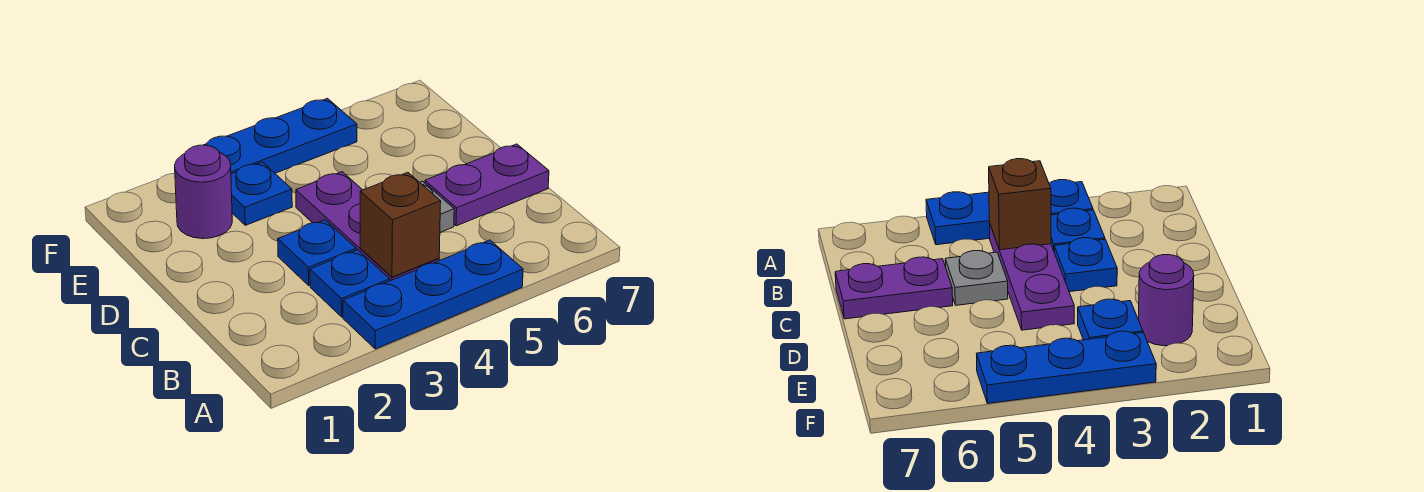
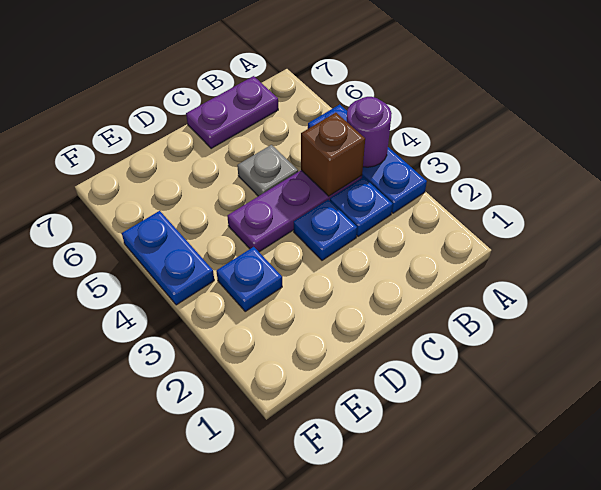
purple 1x2 plate [425,144,549,226] -> purple 1x2 plate turned to [186,76,278,148]
purple 1x1 round brick [175,145,232,239] -> purple 1x1 round brick moved to [347,97,392,167]
blue 1x3 plate [205,98,357,174] -> blue 1x2 plate [122,211,214,305]

